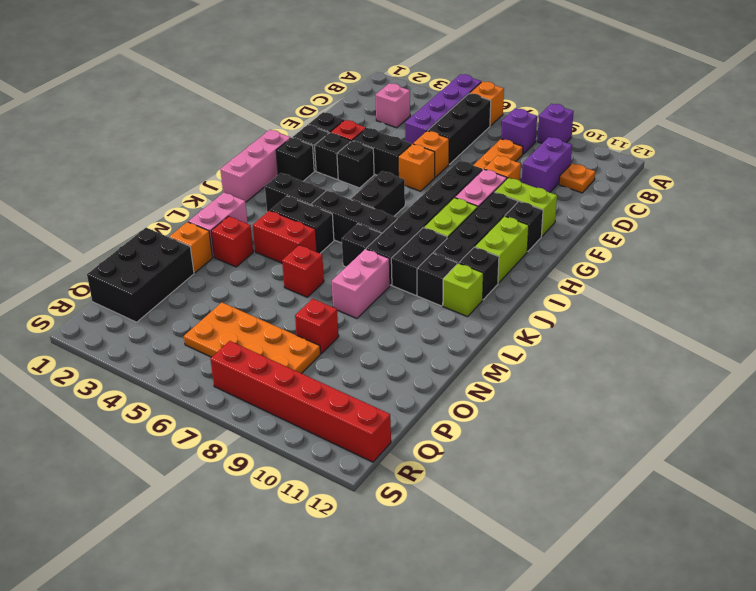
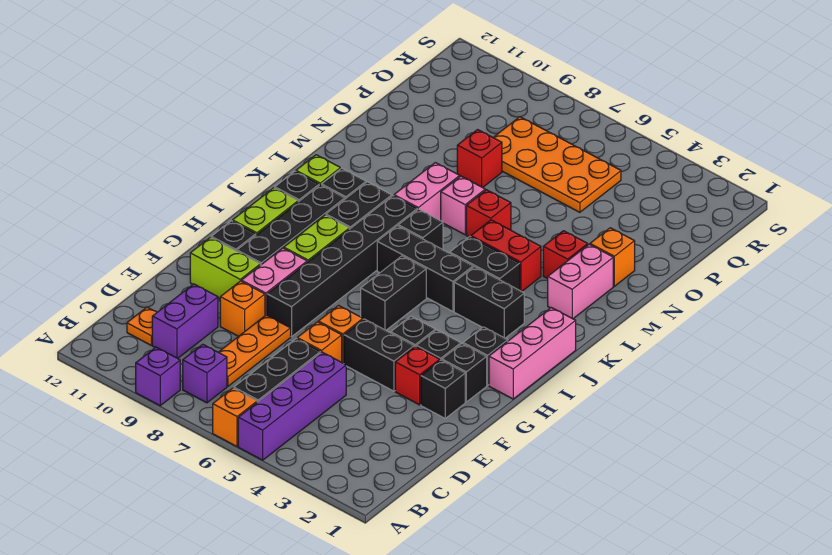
pink 1x1 brick [376,83,410,128] -> pink 1x1 brick moved to [441,176,485,235]
black 2x3 brick [87,228,194,322] -> none
red 1x6 brick [210,341,391,462] -> none

